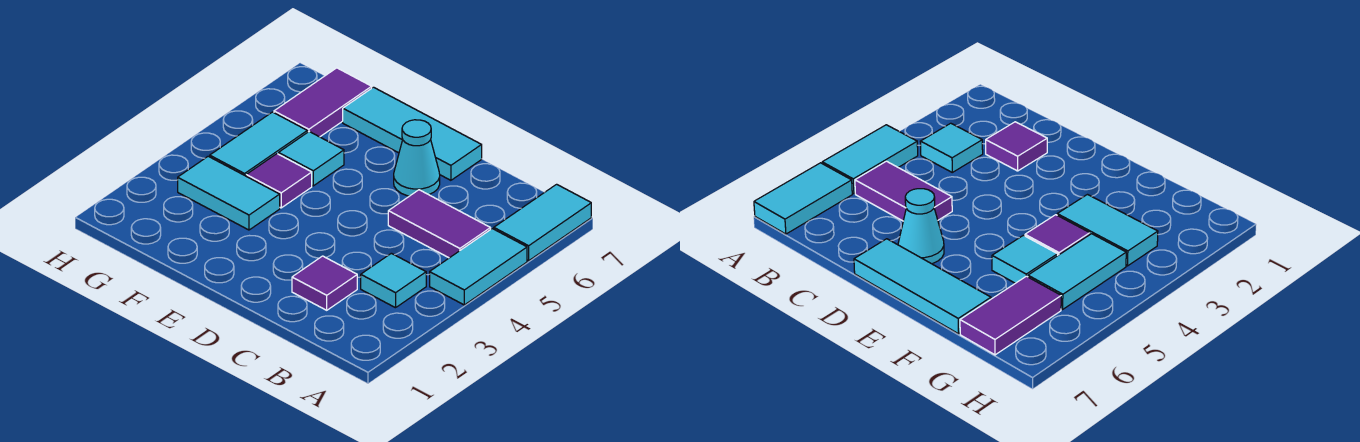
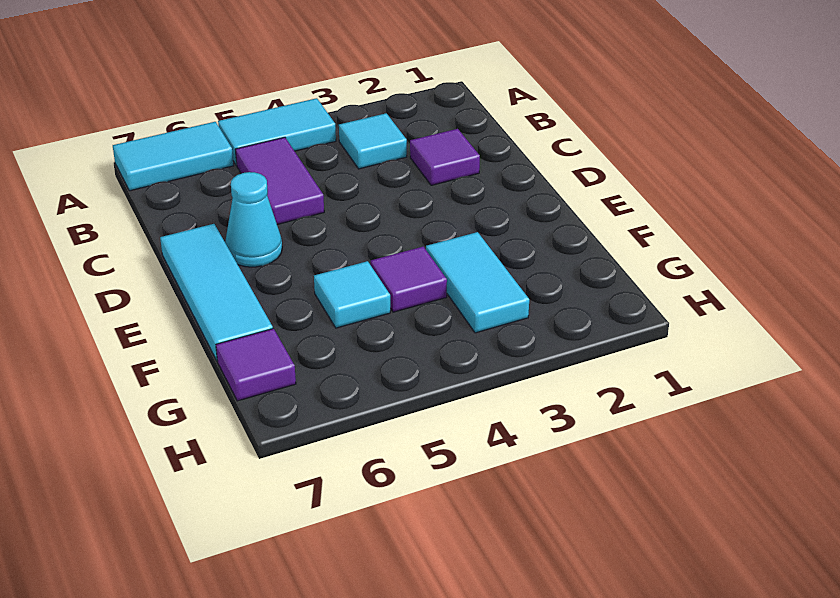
cyan 1x2 tile [210,112,307,176] -> none
purple 1x2 tile [274,68,372,137] -> purple 1x1 tile [216,329,296,401]

